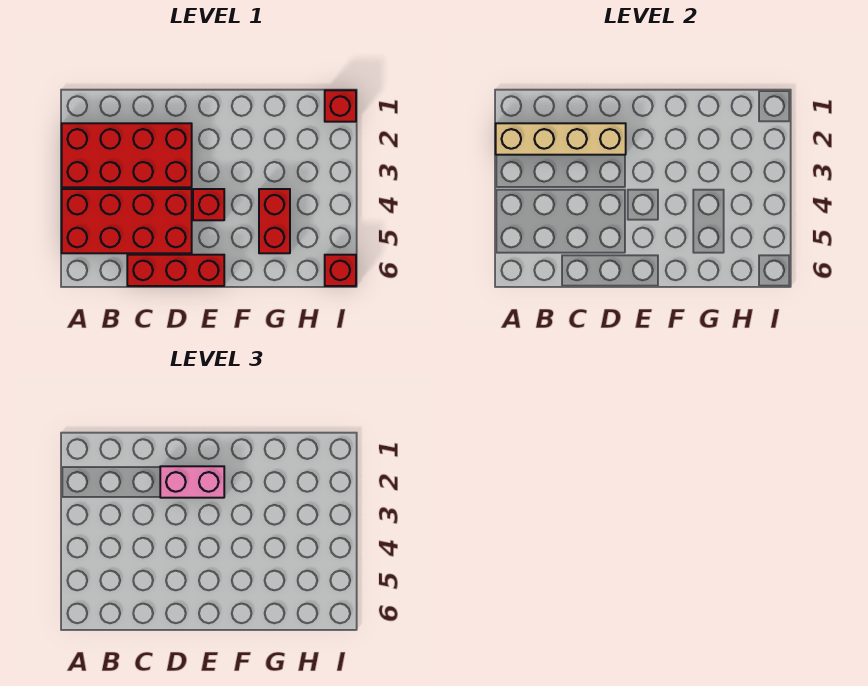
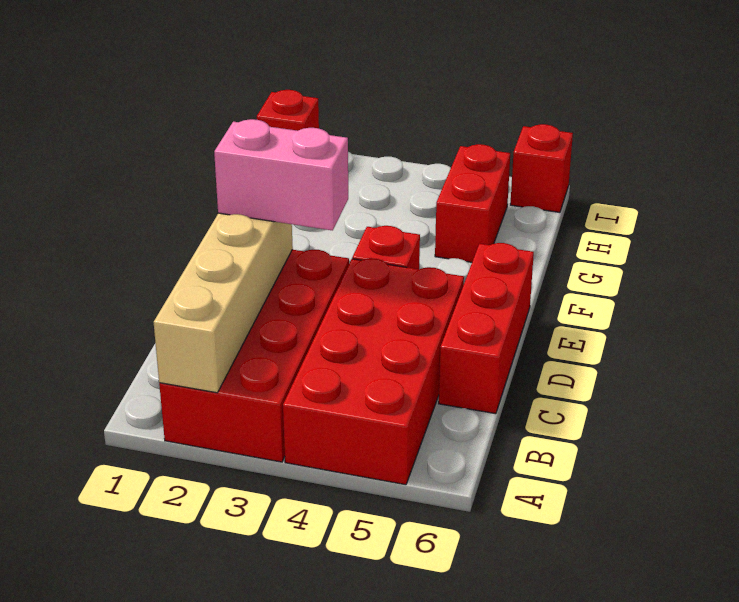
pink 1x2 brick [160,466,224,498] -> pink 1x2 brick turned to [214,119,348,230]
red 1x2 brick [259,189,290,253] -> red 1x2 brick turned to [435,144,510,262]

